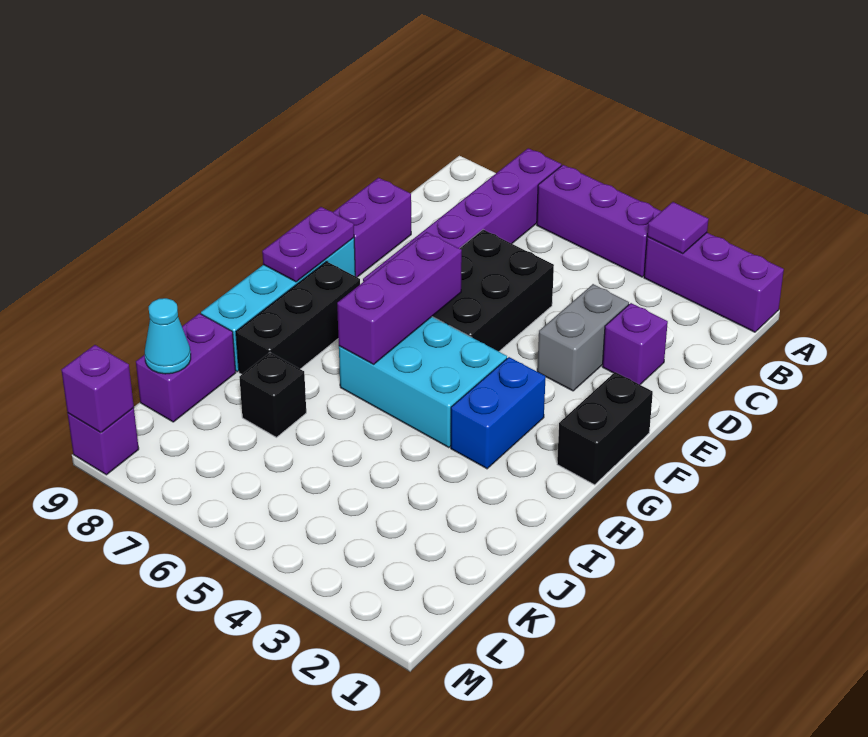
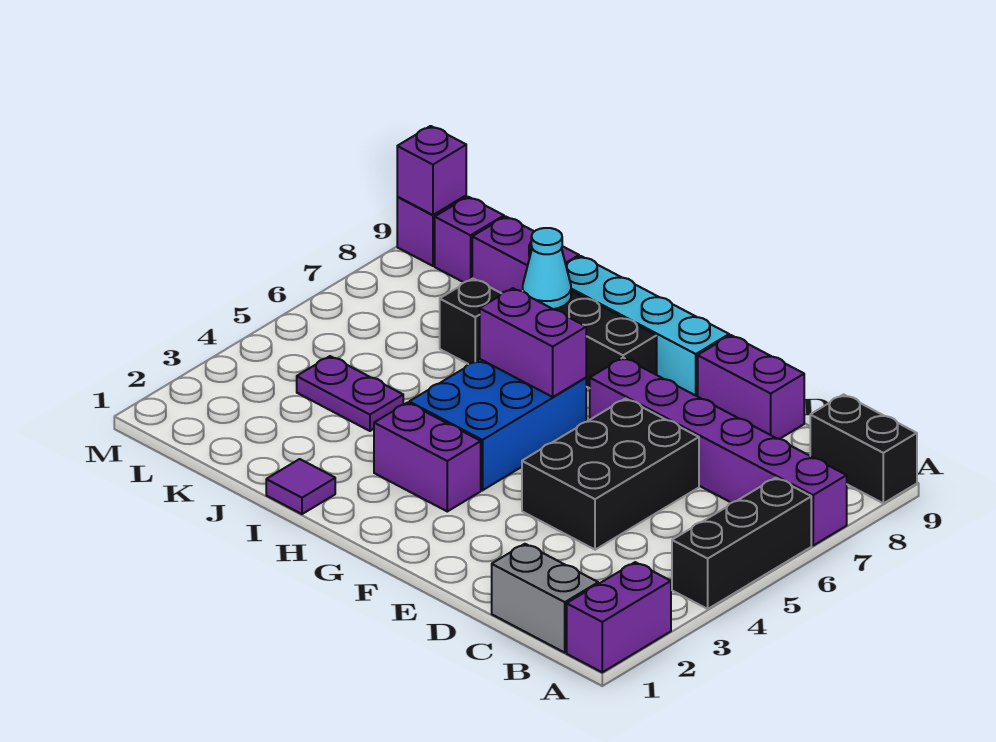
purple 1x3 brick [644,233,784,332] -> purple 1x2 brick [567,562,671,672]
purple 1x1 tile [647,202,708,254] -> purple 1x1 tile moved to [266,459,335,514]
purple 1x3 brick [537,165,661,277] -> black 1x3 brick [672,478,811,609]
purple 1x1 brick [602,303,668,385] -> purple 1x1 brick moved to [435,197,504,282]
grey 1x2 brick [537,284,629,391] -> grey 1x2 brick moved to [492,544,598,652]
black 2x3 brick [432,230,554,351] -> black 2x3 brick turned to [522,399,699,550]
black 1x2 brick [557,372,653,485] -> black 1x2 brick moved to [810,394,917,503]
purple 1x3 brick [337,232,462,364] -> purple 1x2 brick [480,288,586,397]
purple 1x2 plate [262,207,354,282] -> purple 1x2 plate moved to [297,356,403,431]
blue 1x2 brick [451,357,546,469] -> purple 1x2 brick [374,403,481,511]
cyan 2x3 brick [339,317,507,448] -> blue 2x3 brick [409,359,586,490]
cyan 1x1 cone [145,298,191,374] -> cyan 1x1 cone moved to [523,228,571,309]

